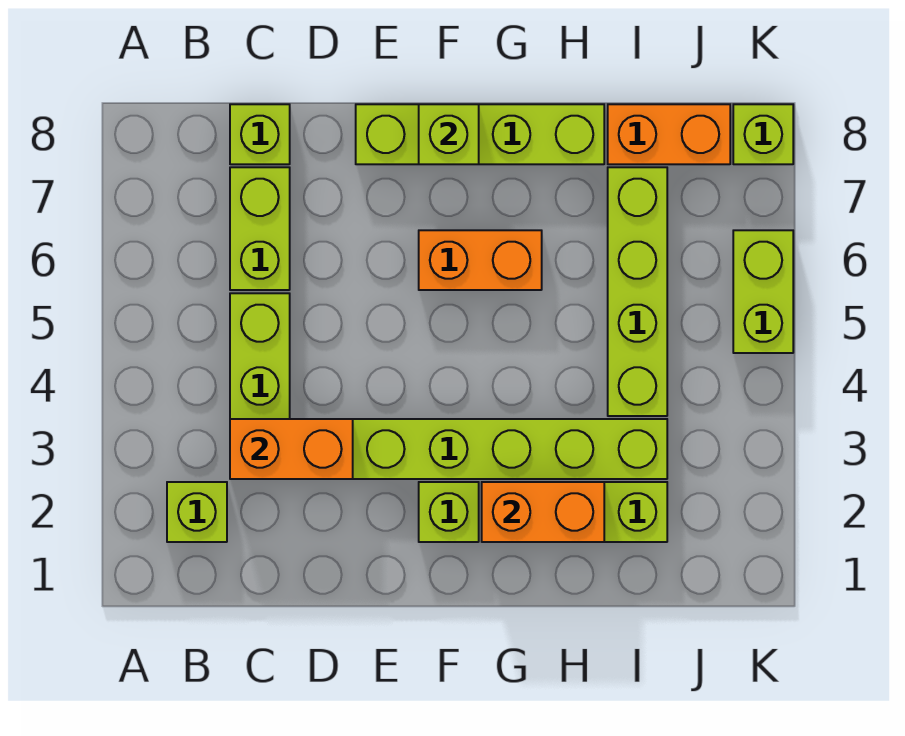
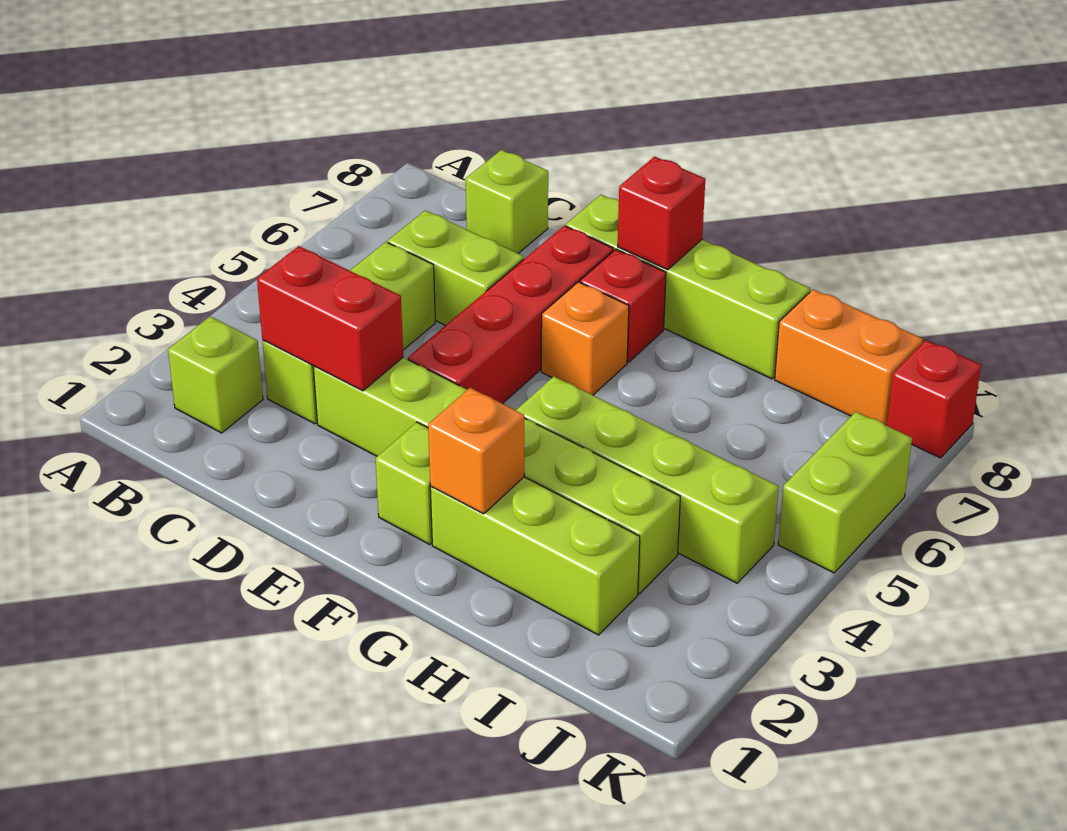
orange 1x2 brick [230,419,353,479] -> red 1x2 brick [257,246,403,391]
lime 1x2 brick [230,167,290,290] -> lime 1x2 brick turned to [388,210,524,326]
none -> red 1x4 brick [408,226,613,404]
orange 1x2 brick [419,230,542,290] -> orange 1x1 brick [541,282,629,395]
none -> red 1x1 brick [580,249,666,362]
lime 1x1 brick [419,104,479,164] -> red 1x1 brick [618,157,705,270]
orange 1x2 brick [482,482,604,542] -> orange 1x1 brick [428,388,524,514]
lime 1x4 brick [608,167,667,416] -> lime 1x4 brick turned to [516,376,779,583]
lime 1x1 brick [733,104,793,164] -> red 1x1 brick [887,340,981,458]

